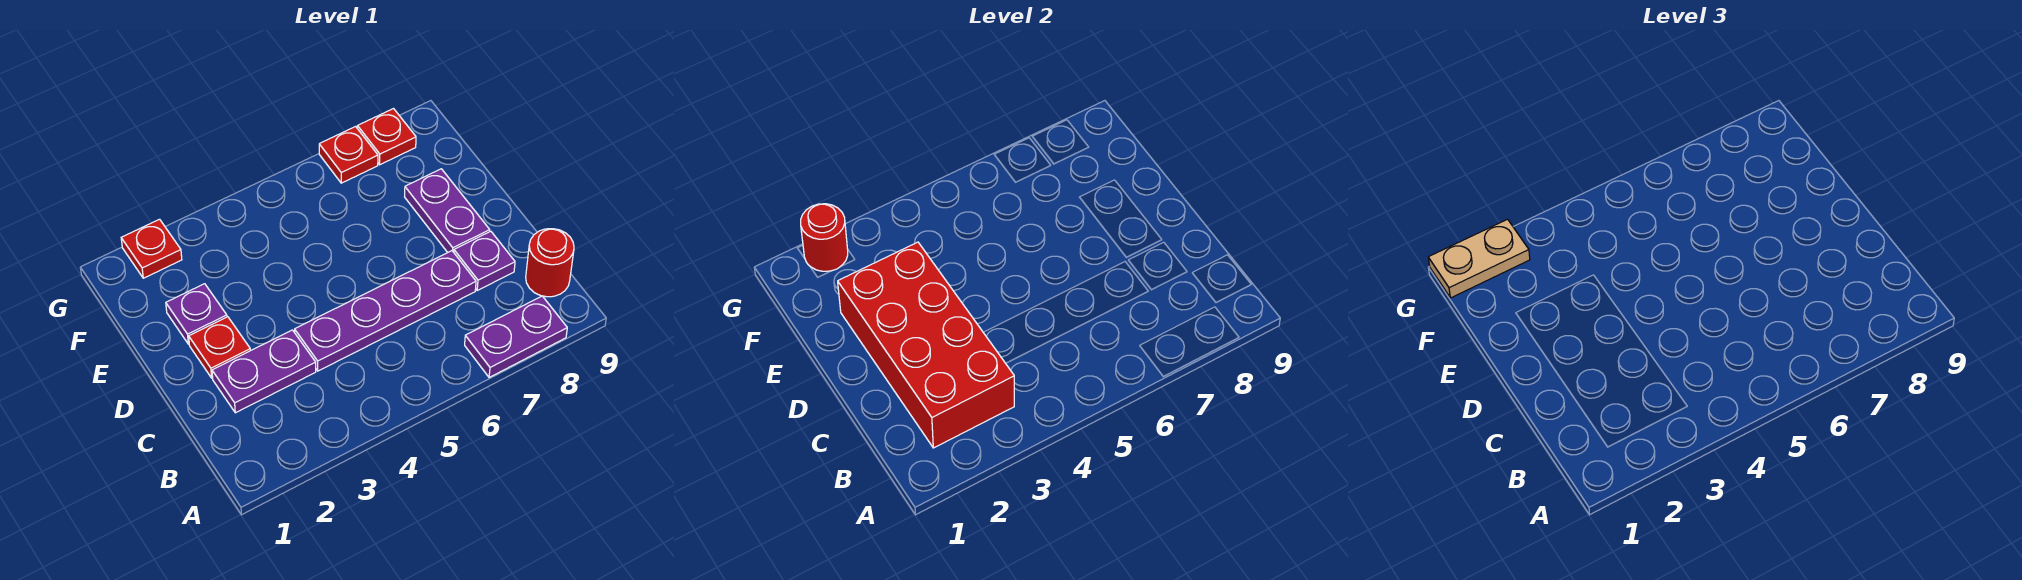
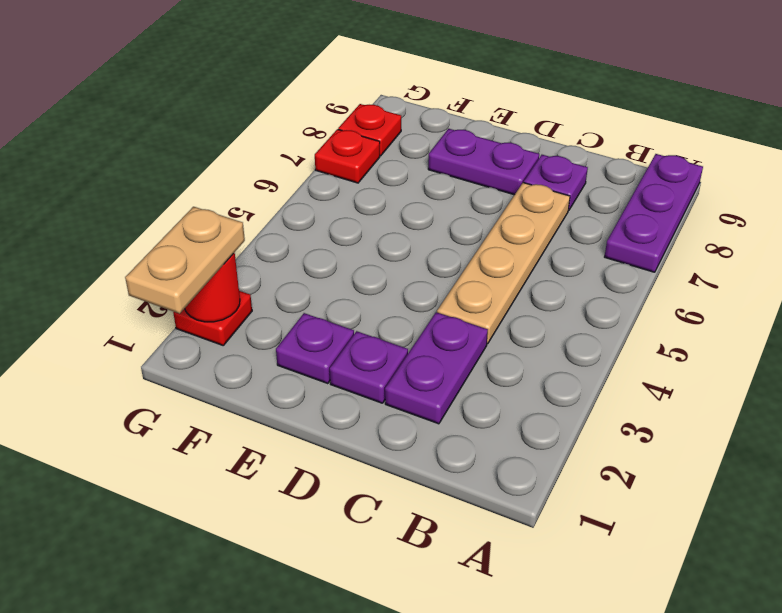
purple 1x2 plate [465,296,567,378] -> purple 1x3 plate [605,154,703,272]
red 2x4 brick [838,242,1014,448] -> none
red 1x1 round brick [526,229,574,297] -> none
purple 1x4 plate [295,251,476,371] -> tan 1x4 plate [437,183,570,344]
red 1x1 plate [189,317,250,378] -> purple 1x1 plate [330,331,408,403]

